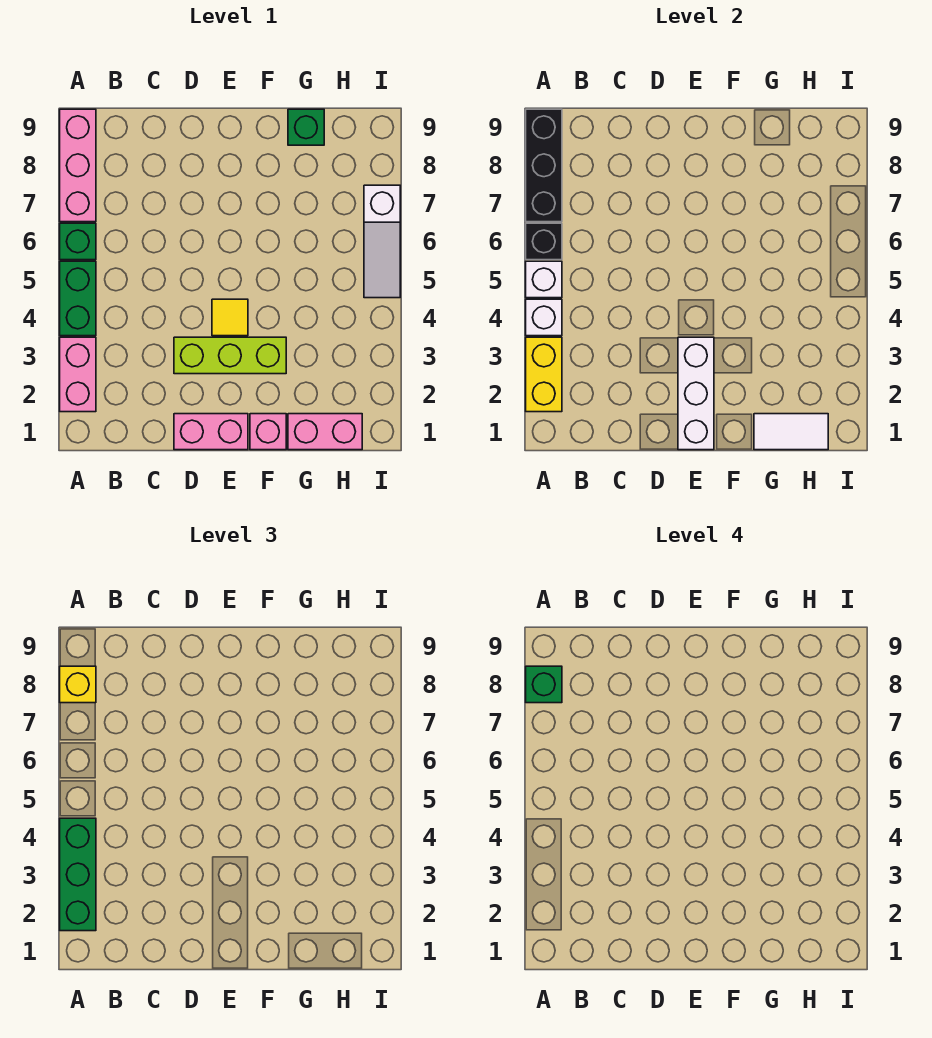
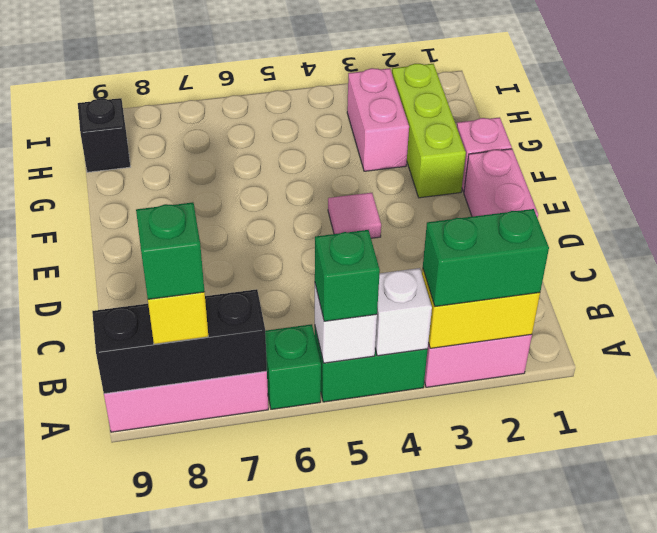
green 1x3 brick [60,818,96,931] -> green 1x2 brick [423,209,549,306]
black 1x1 brick [526,223,562,260] -> black 1x1 brick moved to [78,98,130,172]
lime 1x3 brick [174,337,286,374] -> lime 1x3 brick moved to [392,64,466,198]
white 1x3 brick [678,337,714,450] -> none
yellow 1x1 tile [212,299,248,336] -> pink 1x1 tile [328,193,381,238]
pink 1x2 brick [288,414,362,450] -> pink 1x2 brick moved to [347,68,409,171]
white 1x2 tile [754,414,828,450] -> none
green 1x1 brick [288,109,324,145] -> green 1x1 brick moved to [315,230,380,321]
white 1x3 slope [364,185,400,298] -> none

